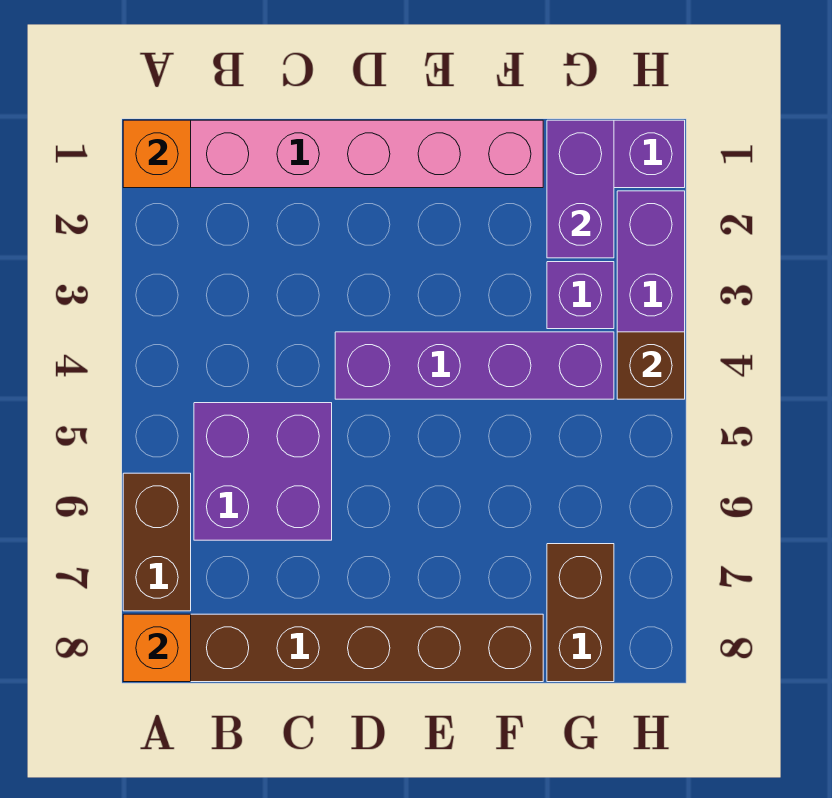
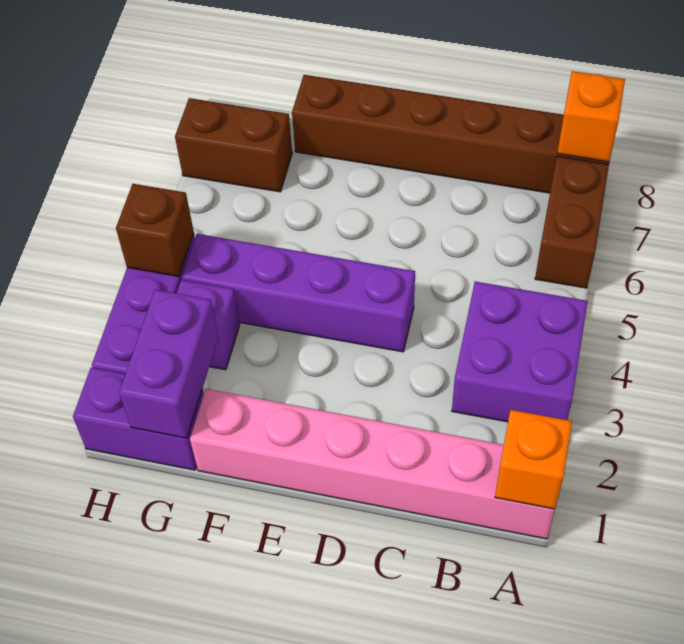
purple 2x2 brick [194,403,332,540] -> purple 2x2 brick moved to [452,282,588,422]
brown 1x2 brick [547,544,614,682] -> brown 1x2 brick turned to [175,98,292,192]

